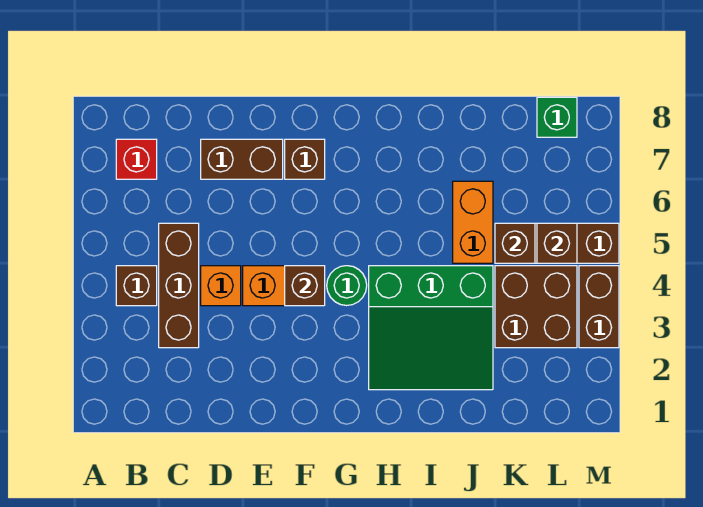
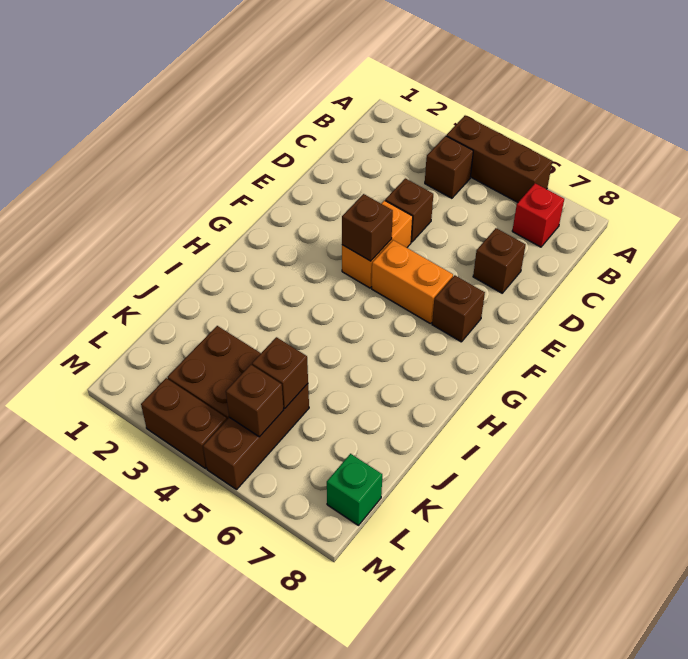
brown 1x3 brick [159,223,199,348] -> brown 1x3 brick moved to [446,116,552,202]
orange 1x1 brick [201,266,241,306] -> brown 1x1 brick [385,178,433,242]
brown 1x2 brick [201,139,283,179] -> brown 1x1 brick [473,228,526,293]
green 1x1 round brick [327,266,367,306] -> none
green 3x3 slope [369,266,493,390] -> none
orange 1x2 brick [453,181,493,263] -> orange 1x2 brick moved to [372,240,453,323]

